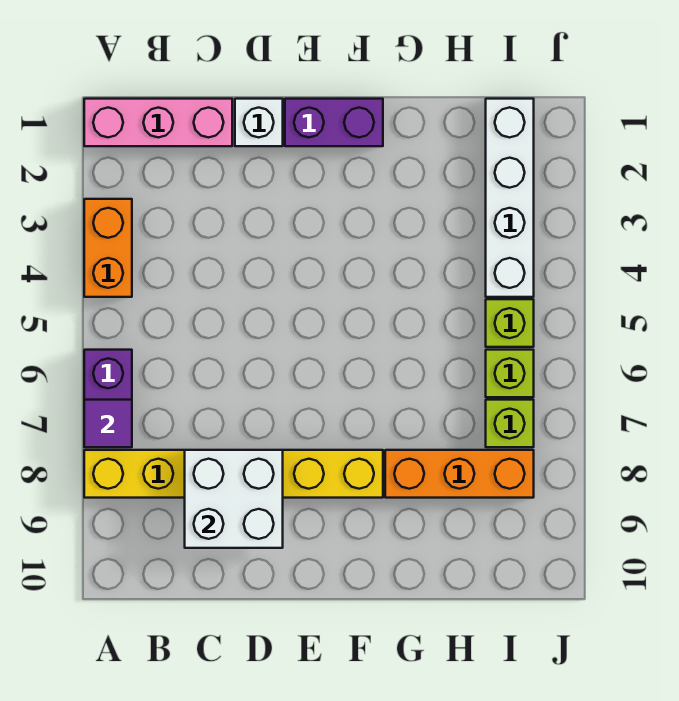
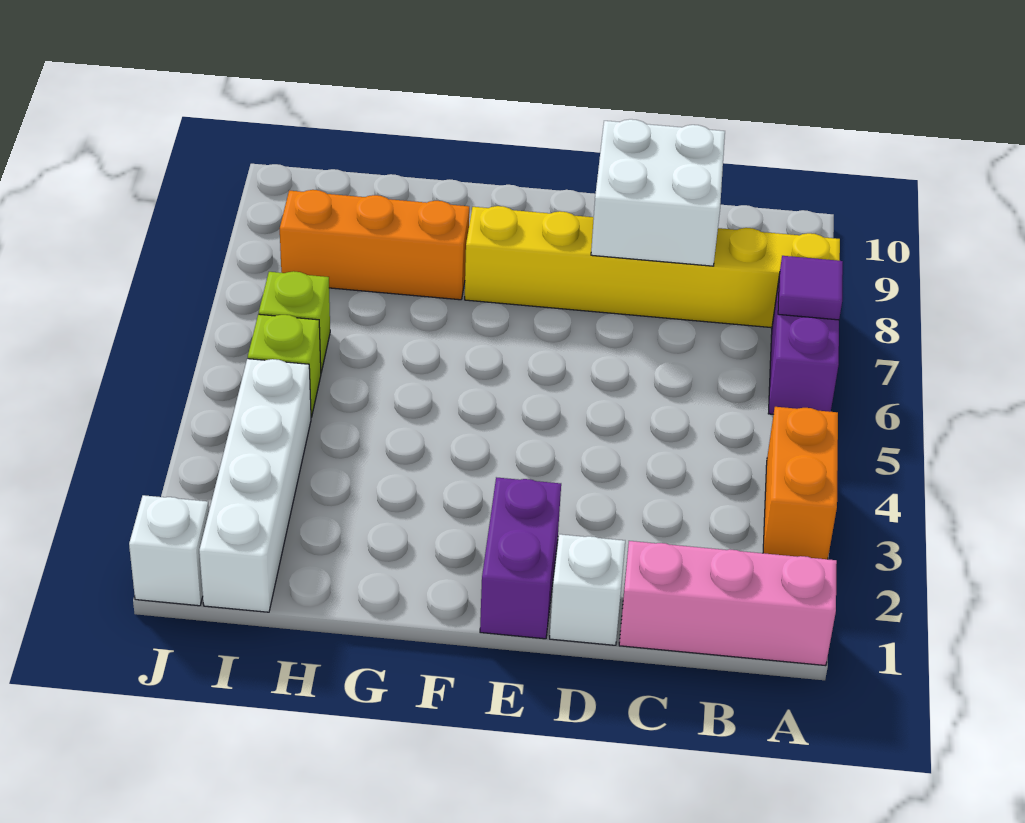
purple 1x2 brick [285,99,383,146] -> purple 1x2 brick turned to [480,477,561,639]
lime 1x1 brick [486,400,534,447] -> none
none -> white 1x1 brick [129,495,209,606]

